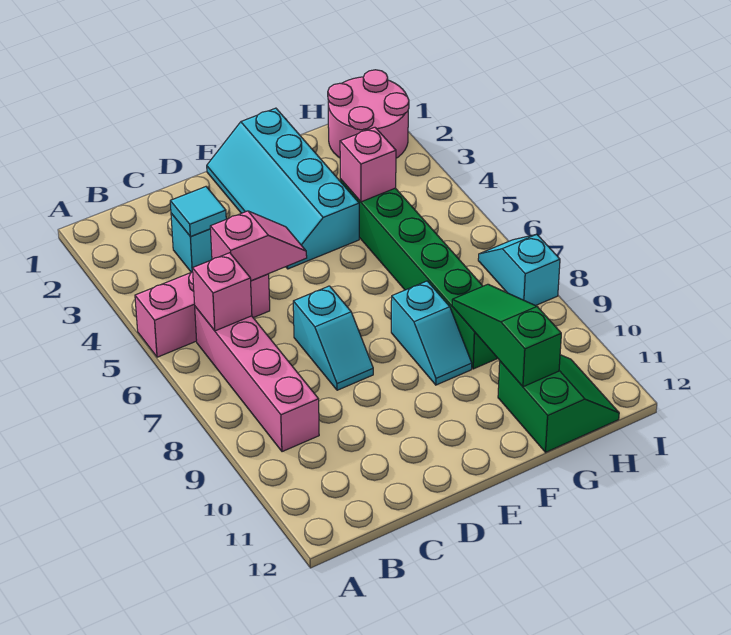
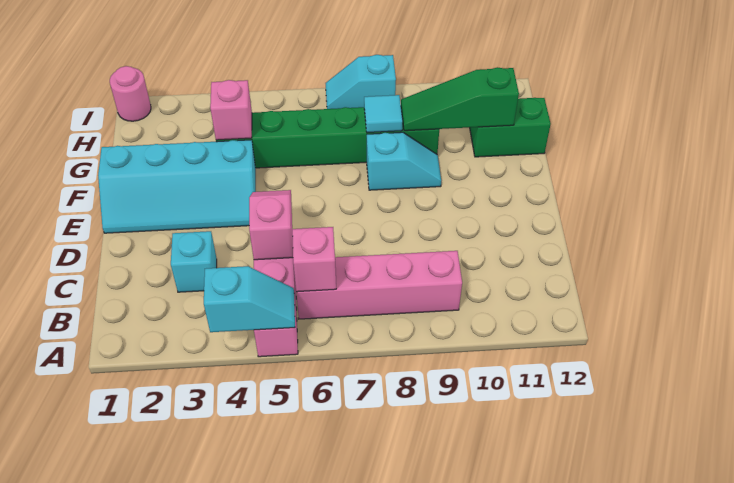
cyan 1x1 tile [170,187,226,237] -> cyan 1x1 tile moved to [364,95,403,133]
cyan 1x2 slope [293,286,373,390] -> cyan 1x2 slope moved to [204,266,295,332]
pink 2x2 round brick [328,70,409,158] -> pink 1x1 round brick [110,66,151,121]

